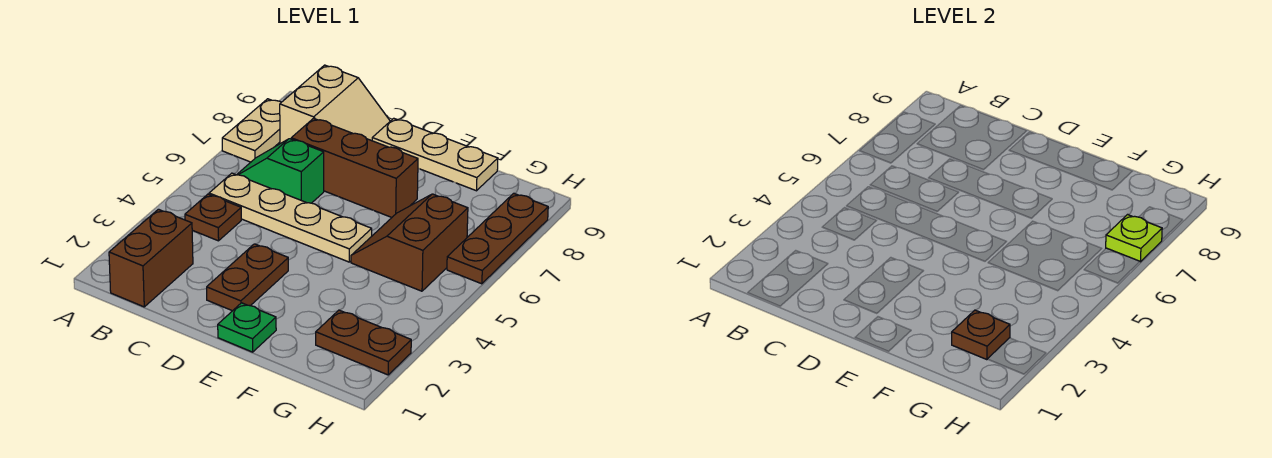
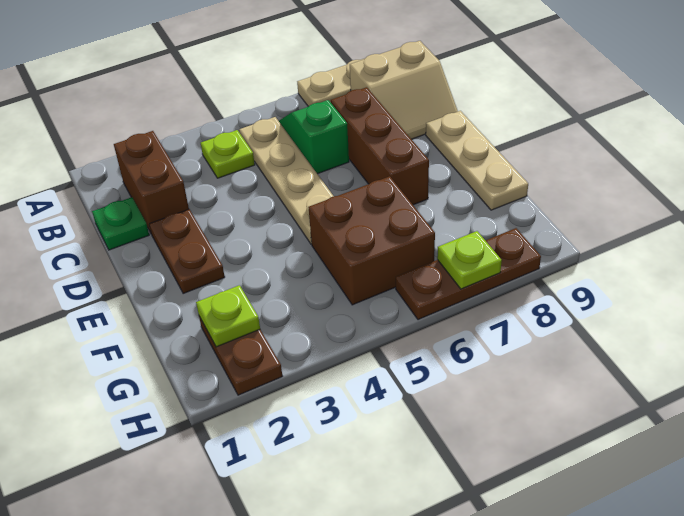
brown 1x2 brick [109,209,193,307] -> brown 1x2 brick turned to [114,131,189,234]
brown 1x1 plate [185,194,241,241] -> lime 1x1 plate [201,130,255,178]
brown 1x2 plate [207,244,288,311] -> brown 1x2 plate turned to [149,209,225,294]
green 1x1 plate [218,303,276,352] -> green 1x1 plate moved to [92,197,149,250]
brown 2x2 slope [351,194,468,291] -> brown 2x2 brick [308,176,435,305]
brown 1x1 plate [952,310,1010,360] -> lime 1x1 plate [196,285,260,347]

